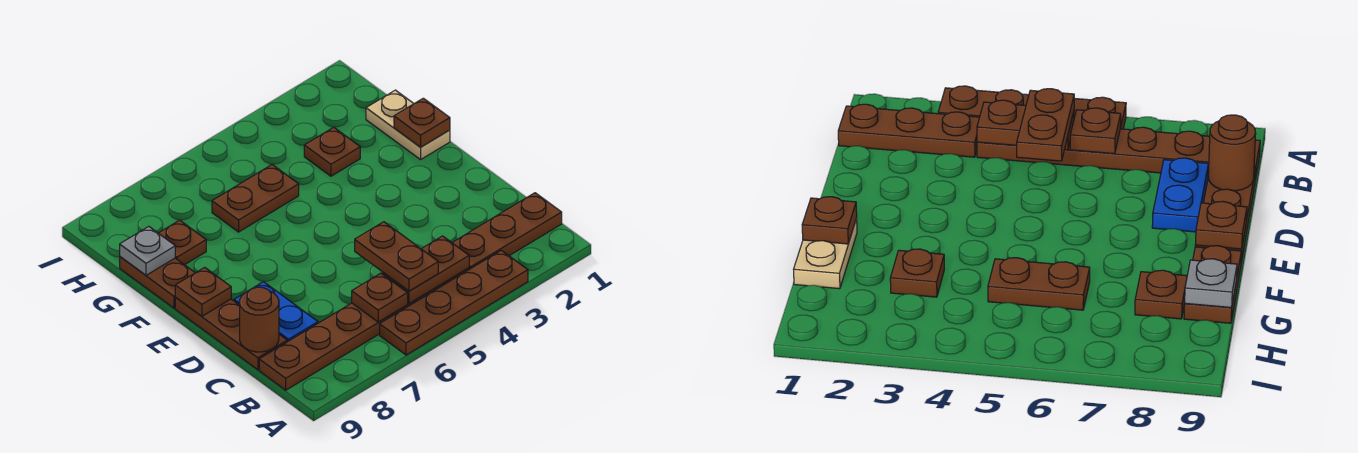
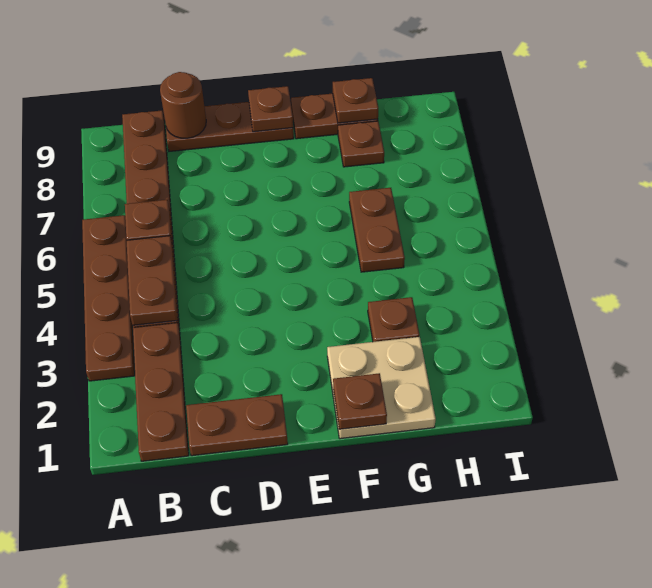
brown 1x2 plate [355,222,438,291] -> brown 1x2 plate moved to [186,394,288,456]
blue 1x2 plate [234,282,318,342] -> none
tan 1x2 plate [366,90,450,160] -> tan 2x2 plate [327,337,436,439]
grey 1x1 plate [120,227,175,275] -> brown 1x1 plate [333,78,378,123]

